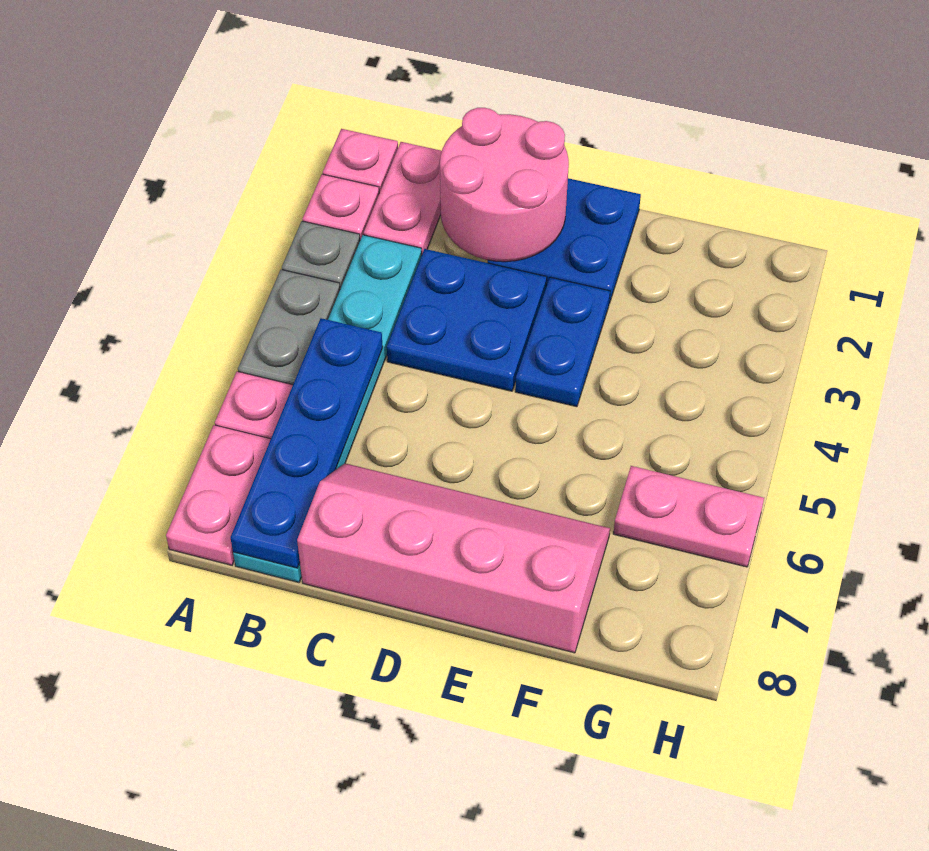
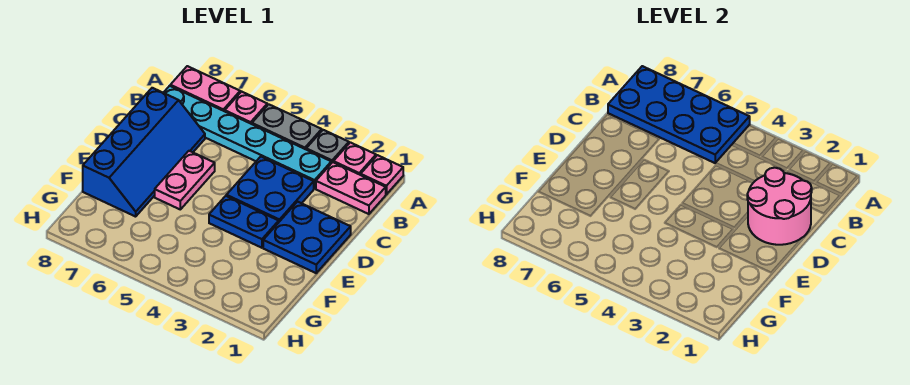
blue 1x4 plate [231,318,383,568] -> blue 2x4 plate [608,66,750,163]
pink 2x4 slope [297,463,610,653] -> blue 2x4 slope [83,88,205,217]
pink 1x2 plate [613,466,764,567] -> pink 1x2 plate moved to [155,151,215,209]

